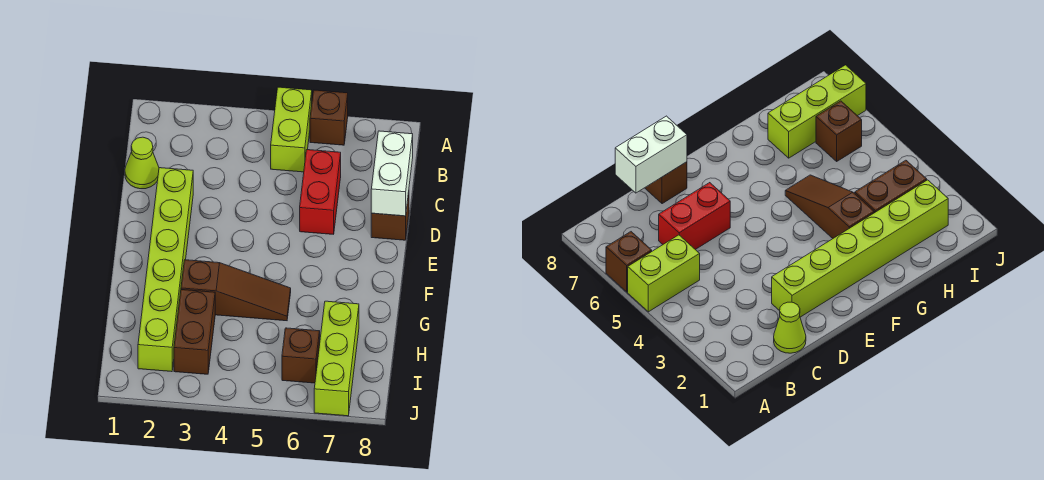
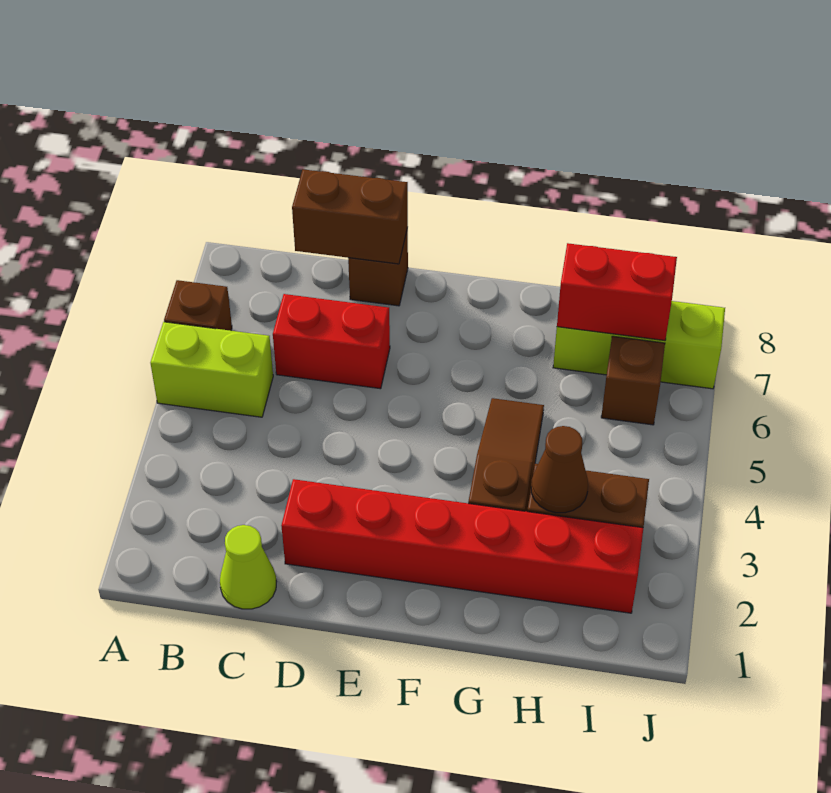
white 1x2 brick [371,131,413,216] -> brown 1x2 brick [292,169,408,264]
lime 1x6 brick [138,168,193,372] -> red 1x6 brick [281,479,643,613]
none -> brown 1x1 cone [531,426,588,513]
none -> red 1x2 brick [557,243,677,340]

